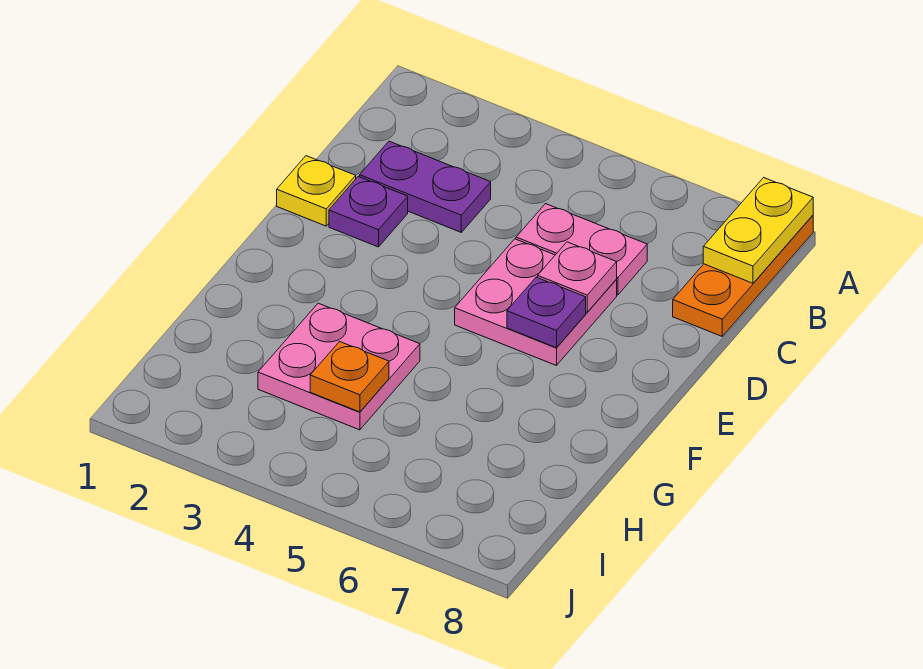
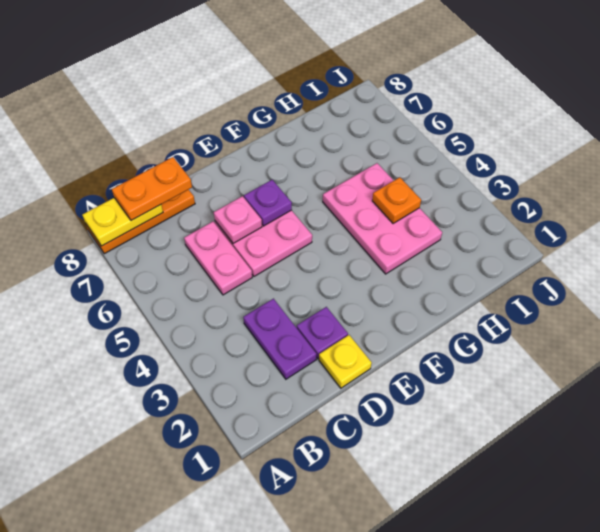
none -> orange 1x2 plate [112,157,192,220]
pink 2x2 plate [258,303,420,430] -> pink 2x3 plate [323,163,442,274]

